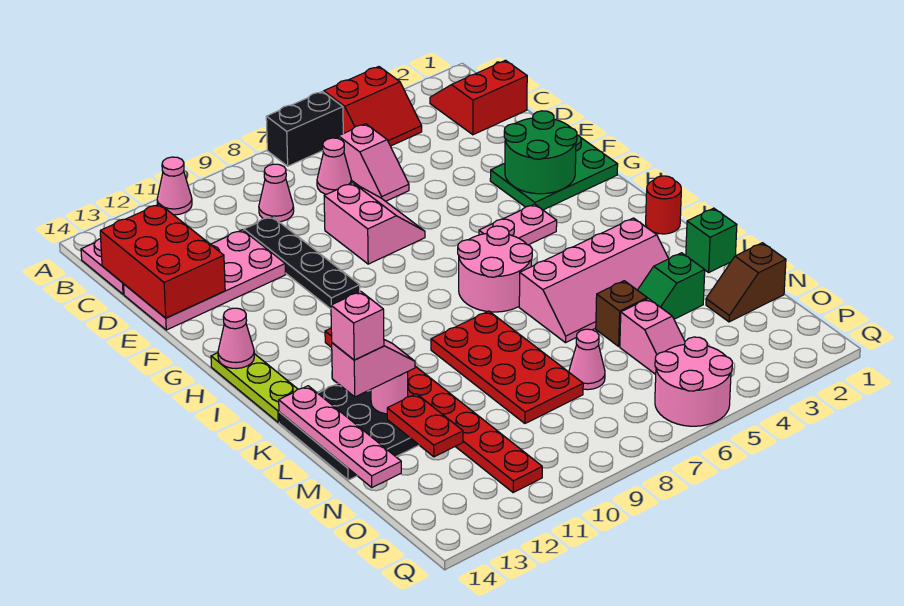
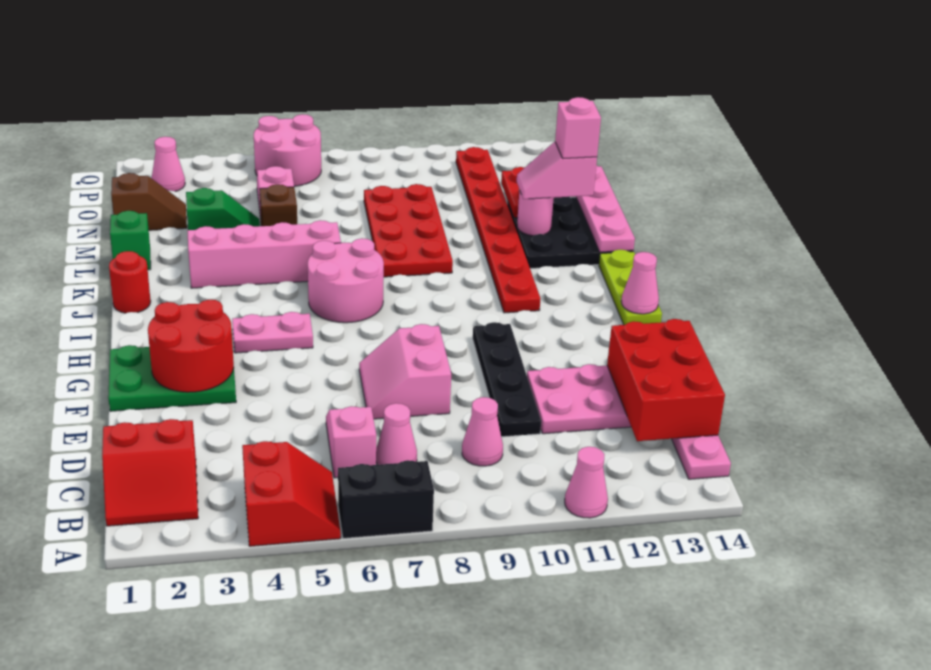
red 2x2 slope [324,67,422,146] -> red 2x2 slope turned to [242,441,341,546]
green 2x2 round brick [504,111,577,194] -> red 2x2 round brick [148,300,234,392]
pink 1x1 cone [569,329,605,390] -> pink 1x1 cone moved to [152,137,185,192]

